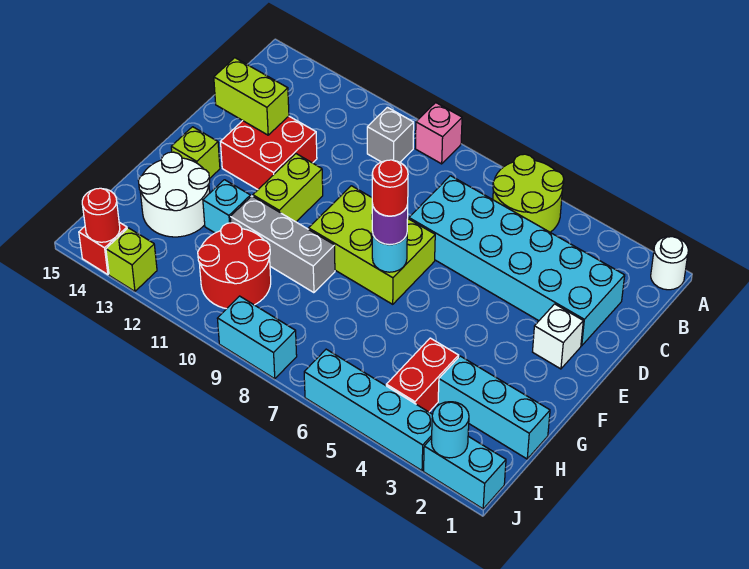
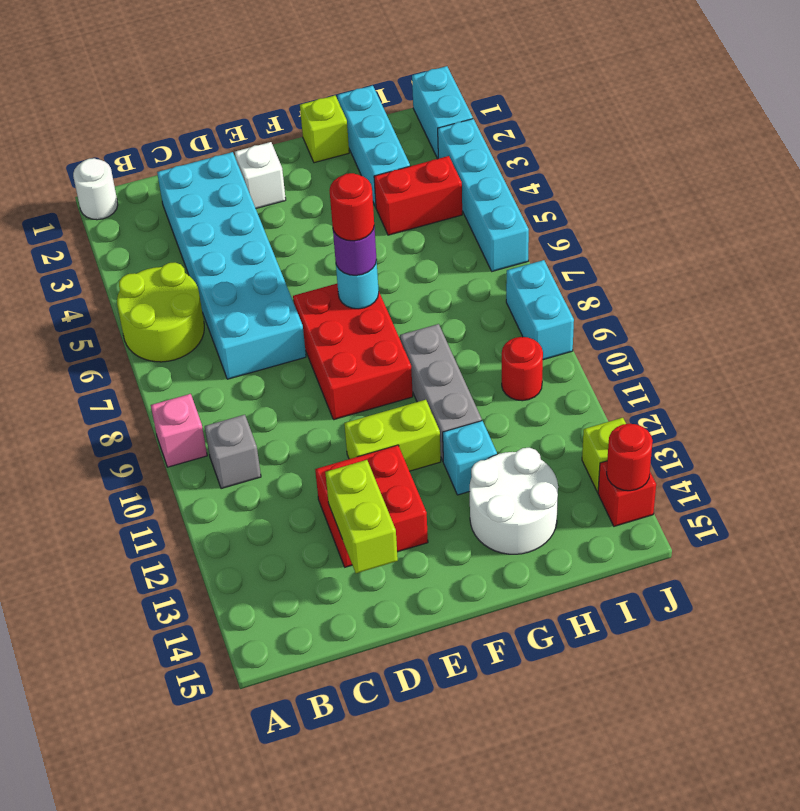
lime 2x3 brick [309,186,435,304] -> red 2x3 brick [293,284,413,420]
lime 1x1 brick [171,127,220,179] -> lime 1x1 brick moved to [300,95,349,163]
red 2x2 round brick [198,223,271,309] -> red 1x1 round brick [502,337,543,401]
cyan 1x1 round brick [431,402,469,458] -> none

